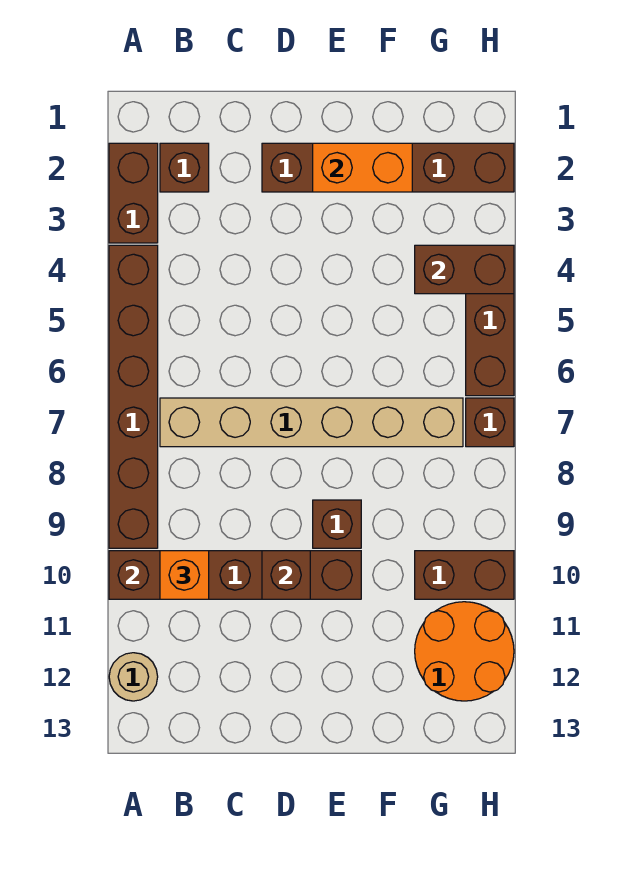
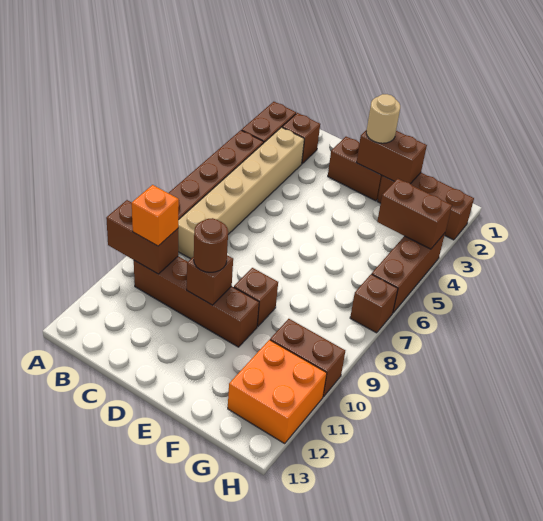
tan 1x1 round brick [109,653,158,701] -> tan 1x1 round brick moved to [366,94,400,143]
tan 1x6 brick [160,398,463,447] -> tan 1x6 brick turned to [178,127,304,259]
none -> brown 1x1 round brick [194,218,228,272]
orange 1x2 brick [313,143,412,192] -> brown 1x2 brick [356,130,427,184]
orange 2x2 round brick [415,602,514,701] -> orange 2x2 brick [228,340,327,443]

